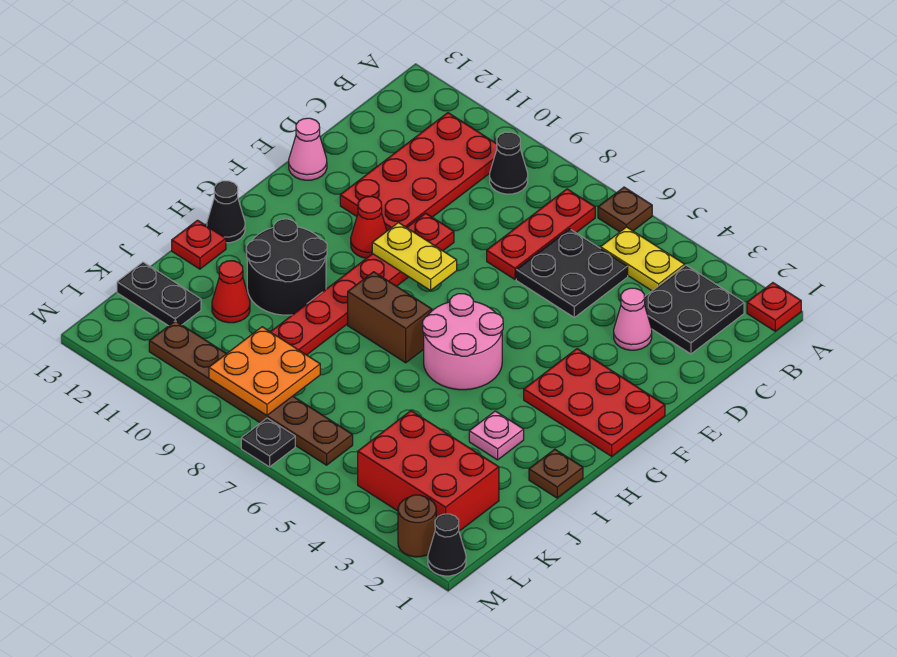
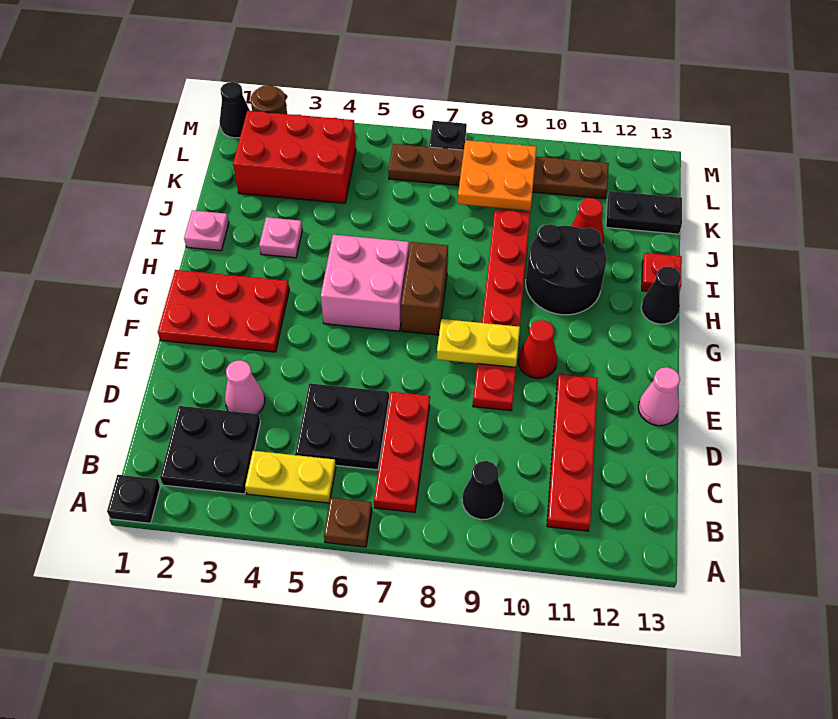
red 1x1 plate [747,283,801,331] -> black 1x1 plate [107,475,160,523]
red 2x4 plate [340,113,497,231] -> red 1x4 plate [547,374,598,531]
pink 2x2 round brick [423,294,503,390] -> pink 2x2 brick [321,235,409,331]
brown 1x2 brick [348,272,432,363] -> brown 1x2 brick turned to [401,242,448,335]
brown 1x1 plate [529,449,583,498] -> pink 1x1 plate [184,210,229,251]

